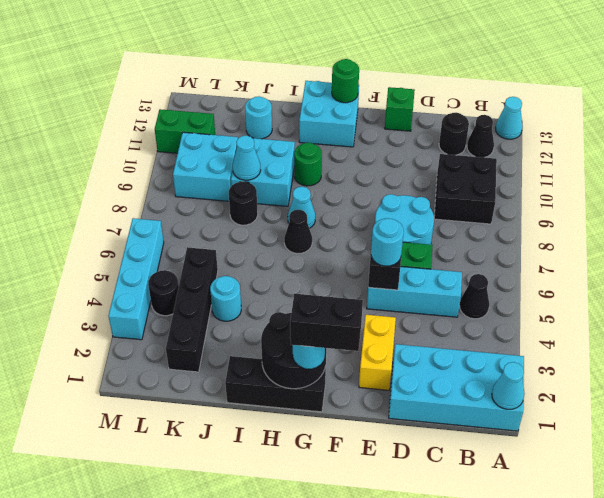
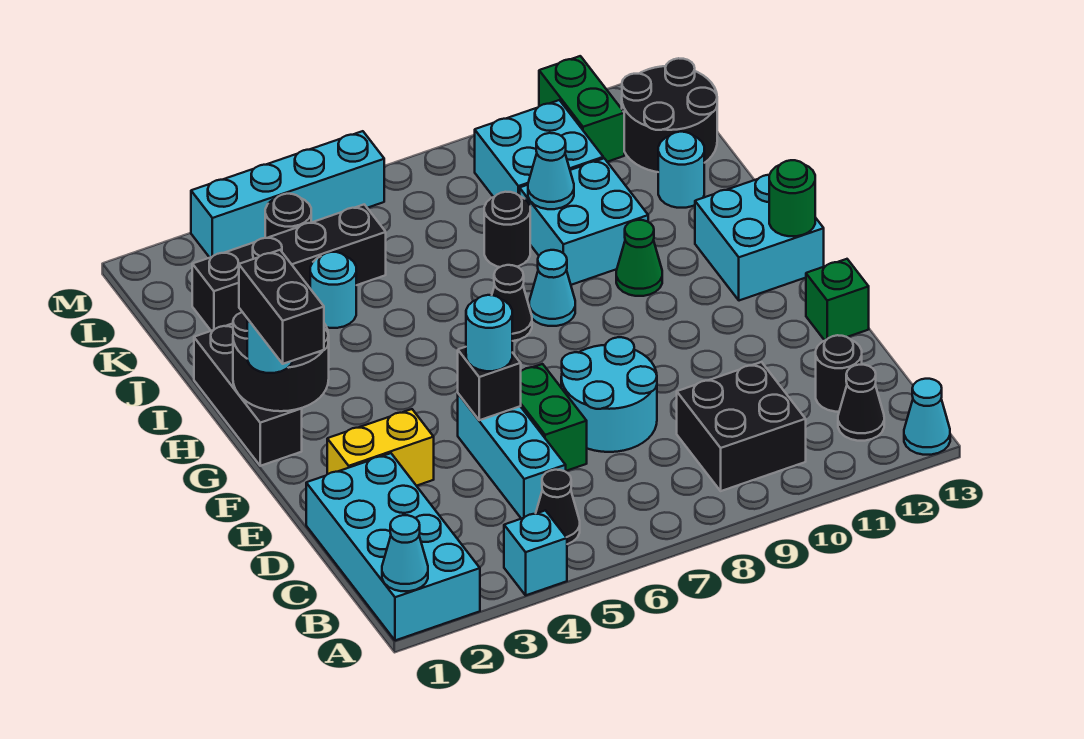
none -> cyan 1x1 brick [504,510,567,595]
green 1x1 round brick [294,143,322,186] -> green 1x1 cone [616,220,662,296]
none -> black 2x2 round brick [622,58,717,172]

